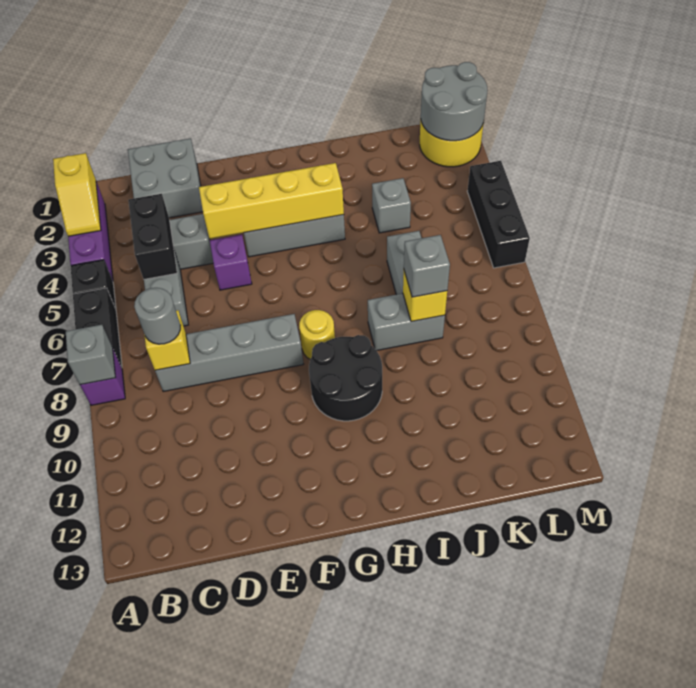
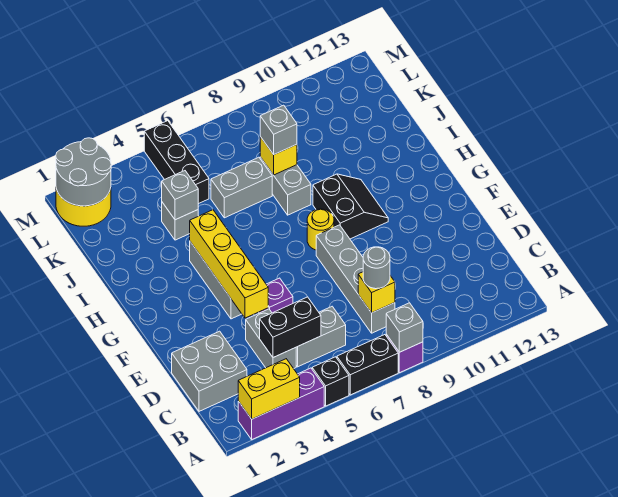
yellow 1x2 slope [53,153,101,236] -> yellow 1x2 brick [238,359,300,419]
black 2x2 round brick [309,335,382,421] -> black 2x2 slope [313,174,388,239]
none -> grey 1x1 brick [162,171,198,220]
black 1x3 brick [467,161,530,268] -> black 1x3 brick turned to [144,121,209,204]

